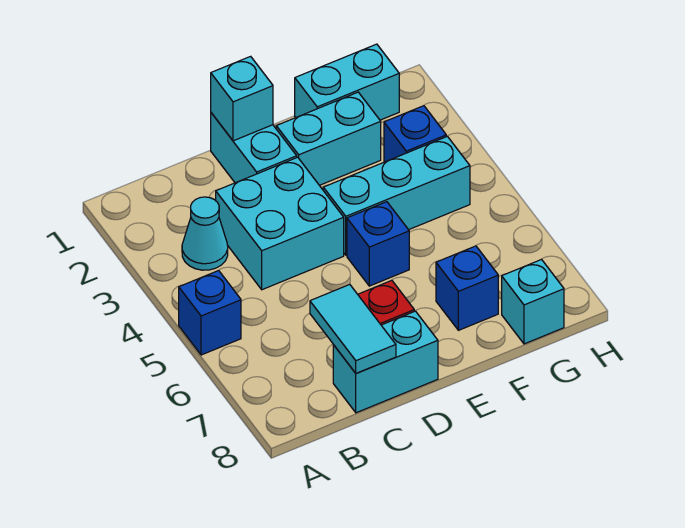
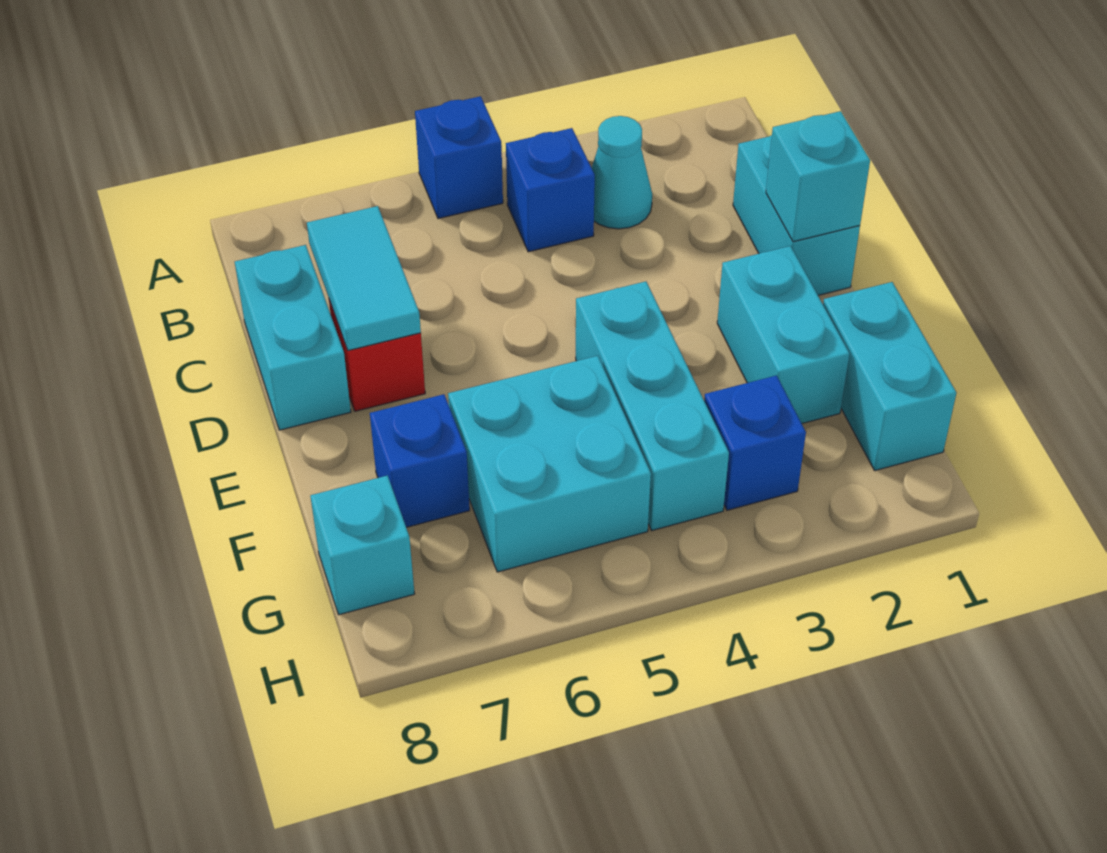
cyan 2x2 brick [216,157,344,290] -> cyan 2x2 brick moved to [448,356,651,572]
cyan 1x2 tile [310,284,396,373] -> cyan 1x2 tile turned to [307,206,421,351]
cyan 1x2 brick [211,113,297,183] -> cyan 1x2 brick turned to [733,135,860,295]
blue 1x1 brick [347,202,409,286] -> blue 1x1 brick moved to [506,128,595,252]

